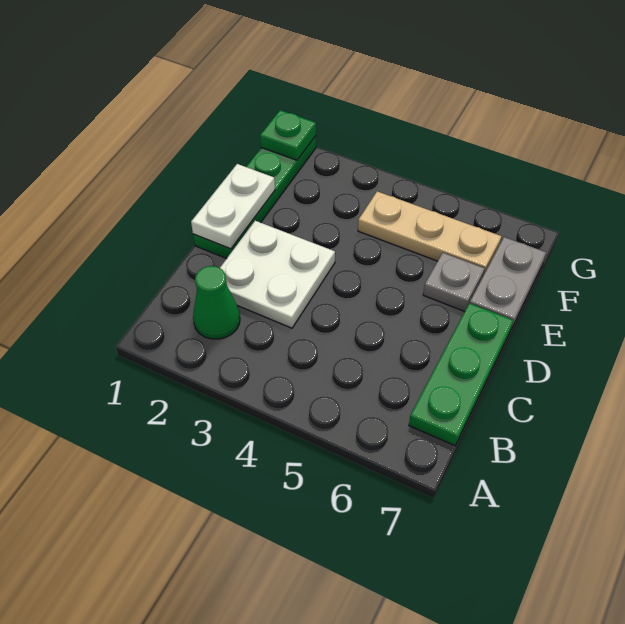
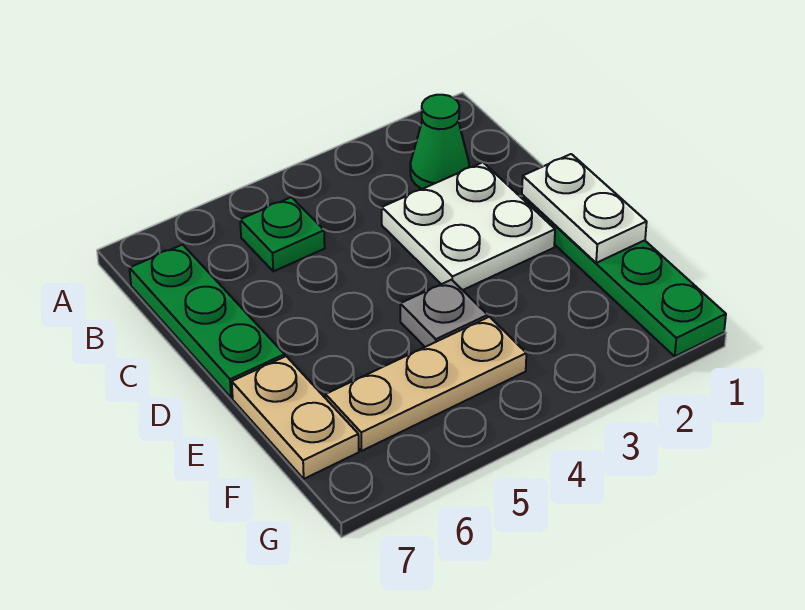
grey 1x1 plate [423,253,485,312] -> grey 1x1 plate moved to [400,280,488,347]
grey 1x2 plate [470,237,546,329] -> tan 1x2 plate [232,356,359,479]
green 1x1 plate [260,110,316,160] -> green 1x1 plate moved to [240,197,325,271]

